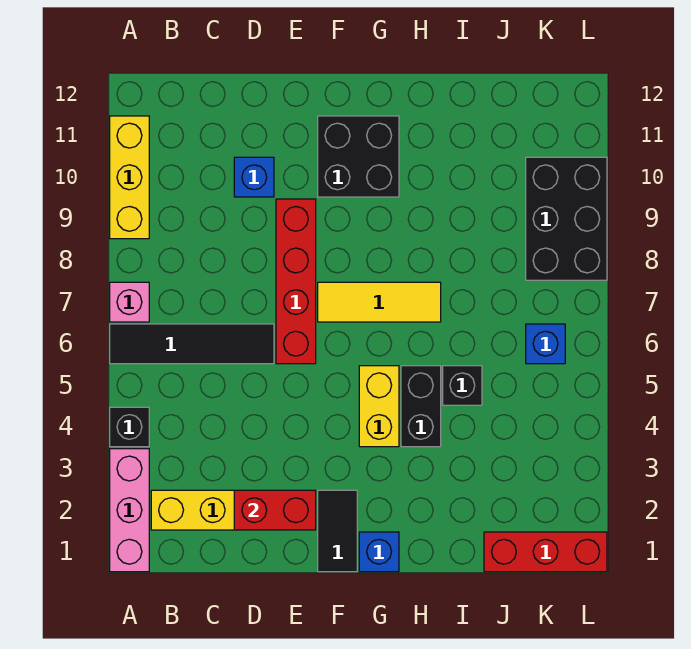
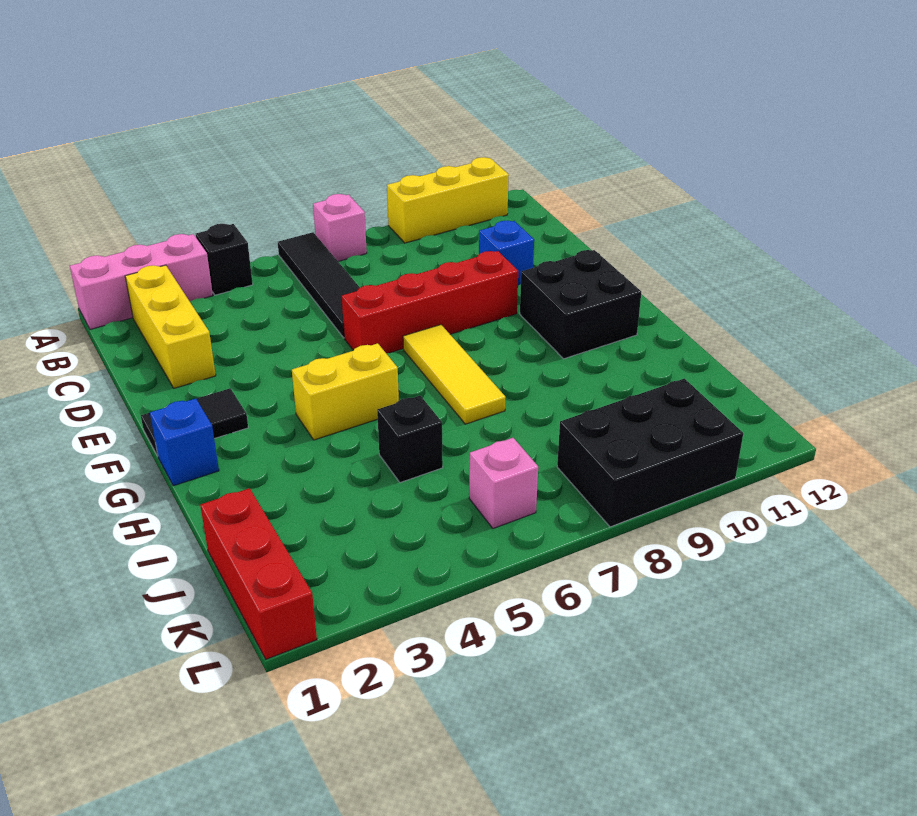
red 1x2 brick [234,490,316,530] -> none
black 1x2 brick [401,366,441,447] -> none
blue 1x1 brick [526,324,565,364] -> pink 1x1 brick [469,438,538,529]

